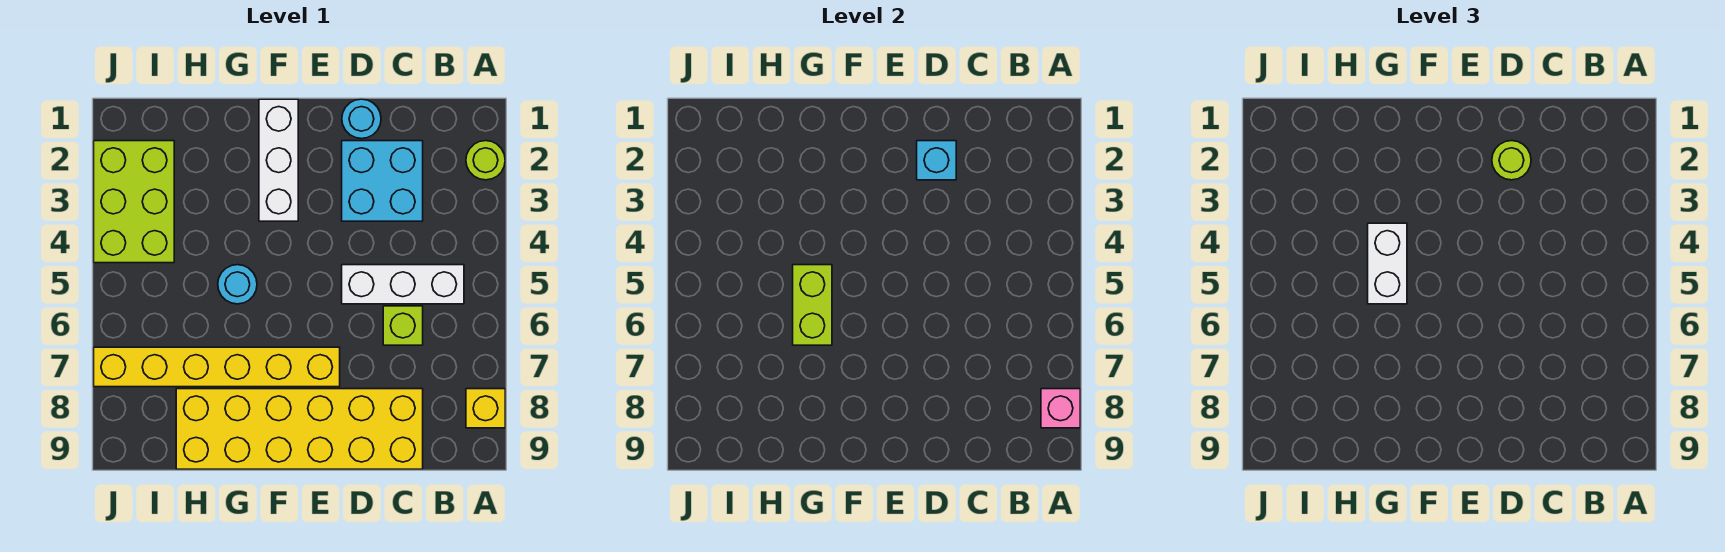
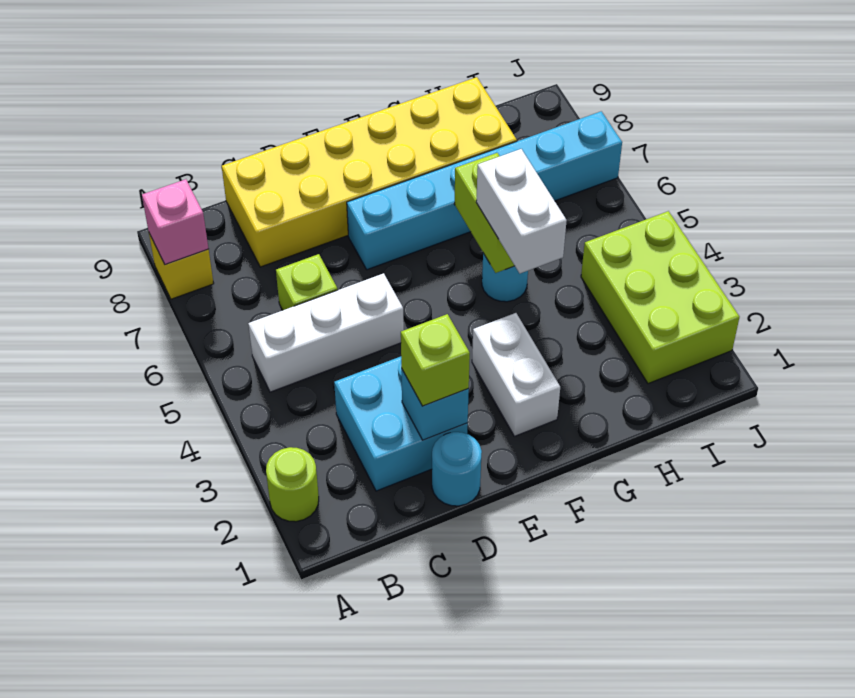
lime 1x1 round brick [1492,141,1531,180] -> lime 1x1 brick [401,314,470,406]
yellow 1x6 brick [94,347,340,387] -> cyan 1x6 brick [347,111,622,270]
white 1x3 brick [259,99,298,221] -> white 1x2 brick [472,313,560,436]

